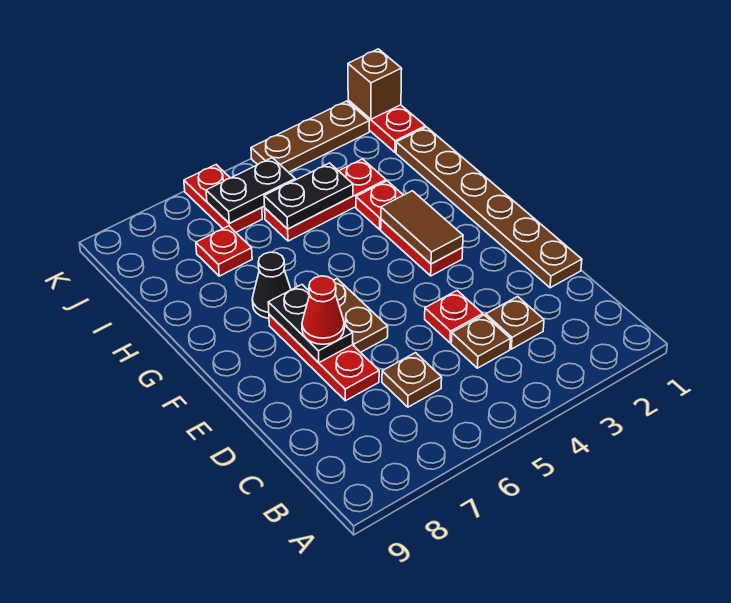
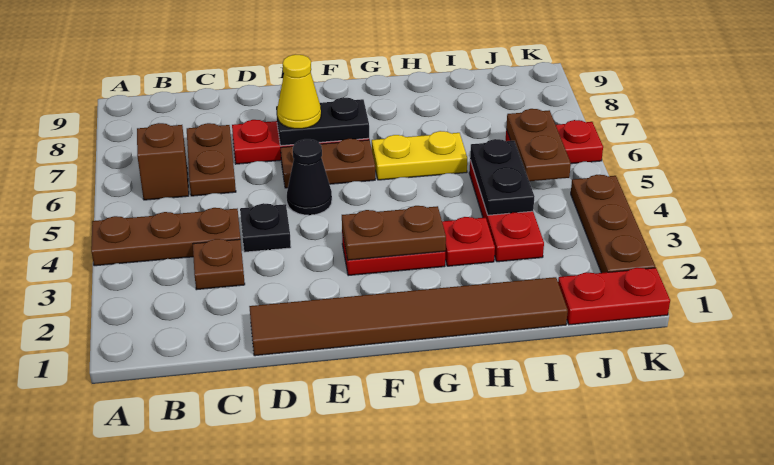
brown 1x1 plate [451,315,510,368] -> brown 1x3 plate [91,208,240,266]
brown 1x1 plate [382,353,442,407] -> brown 1x2 plate [187,123,236,196]
brown 1x6 plate [396,127,582,288] -> brown 1x6 tile [249,277,568,356]
red 1x1 plate [425,291,483,343] -> black 1x1 plate [240,203,291,252]
red 1x1 cone [302,276,344,344] -> yellow 1x1 cone [277,55,321,129]
brown 1x2 tile [381,191,463,264] -> brown 1x2 plate [342,206,446,260]
none -> yellow 1x2 plate [372,131,467,180]
black 1x1 cone [252,252,291,318] -> black 1x1 cone moved to [287,139,332,215]
red 1x1 plate [196,226,252,276] -> none
black 1x2 plate [206,158,295,223] -> brown 1x2 plate [506,109,571,181]
brown 1x1 brick [348,49,402,119] -> brown 1x1 brick moved to [137,123,189,200]

